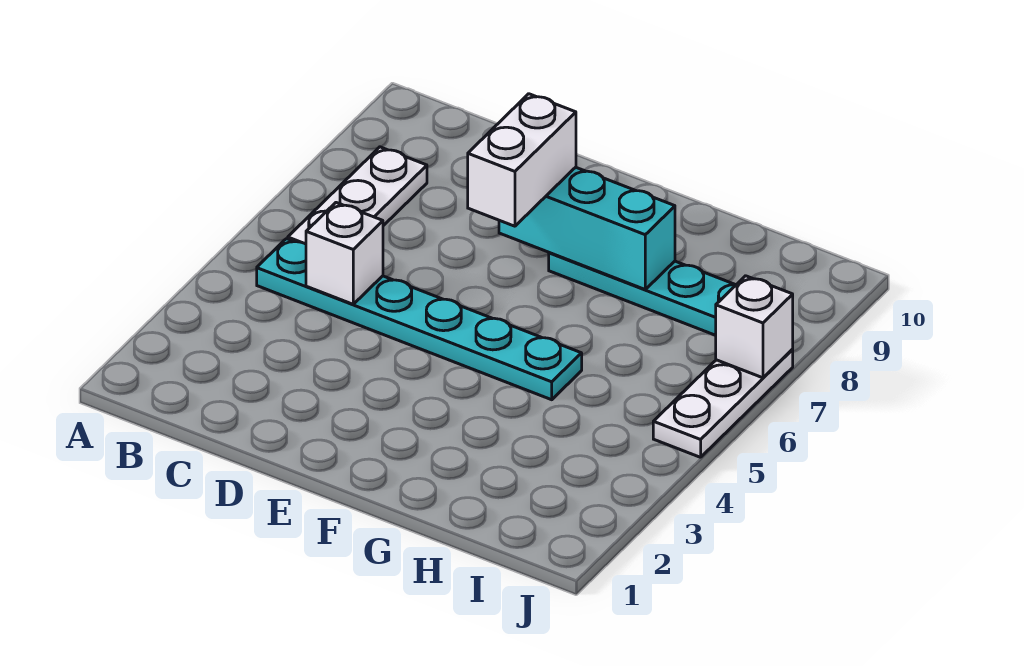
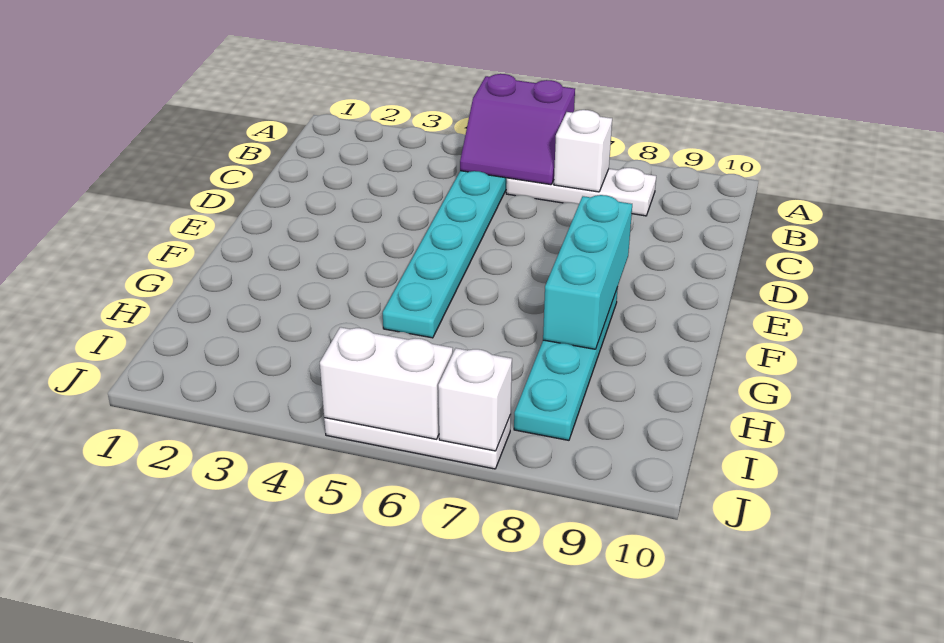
none -> purple 2x2 slope [460,74,575,185]
white 1x1 brick [306,203,383,304] -> white 1x1 brick moved to [554,110,612,192]
white 1x2 brick [468,94,576,226] -> white 1x2 brick moved to [320,327,453,439]

